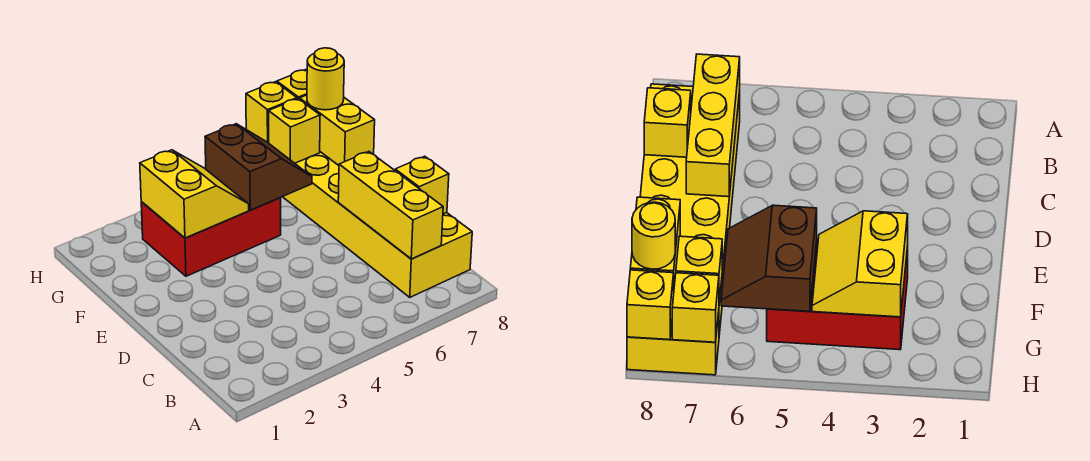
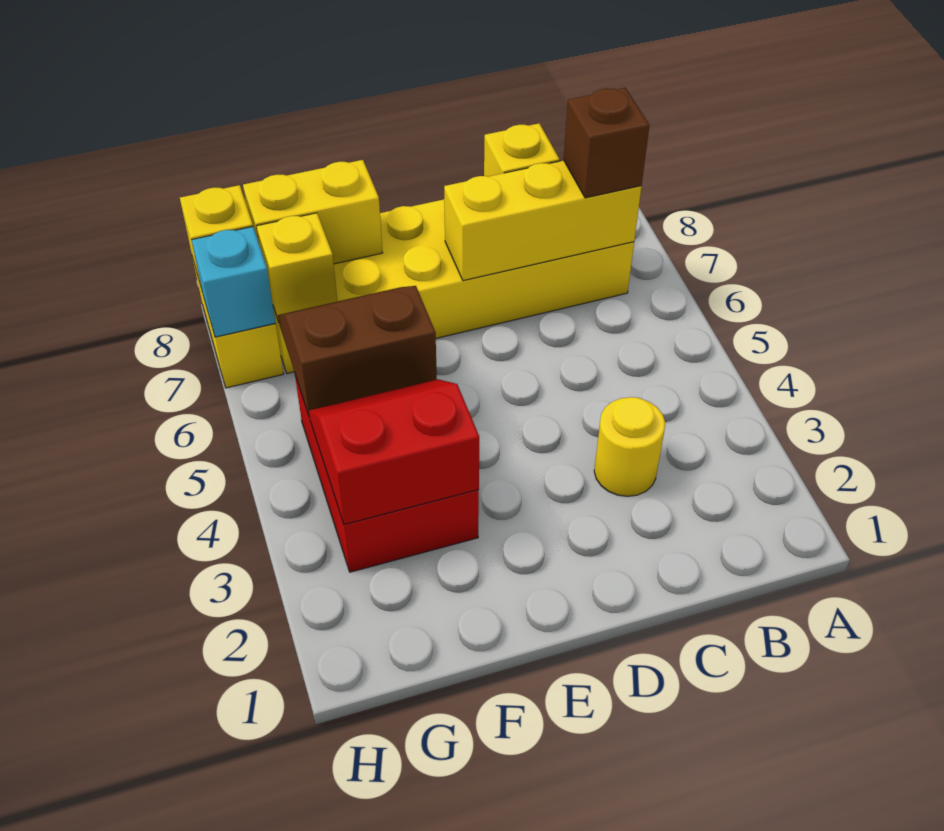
none -> brown 1x1 brick [564,88,649,198]
yellow 2x2 slope [140,150,249,238] -> red 2x2 slope [309,379,479,525]
yellow 1x1 round brick [307,48,344,110] -> yellow 1x1 round brick moved to [594,397,665,496]
yellow 1x1 brick [246,82,297,143] -> cyan 1x1 brick [192,227,276,337]

